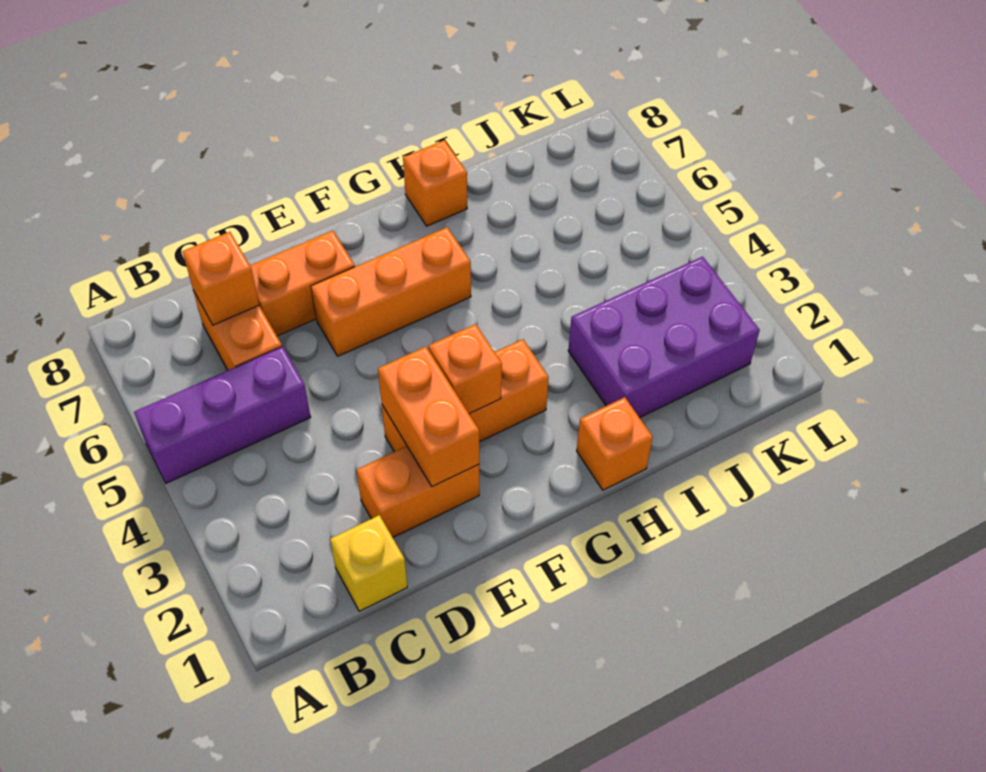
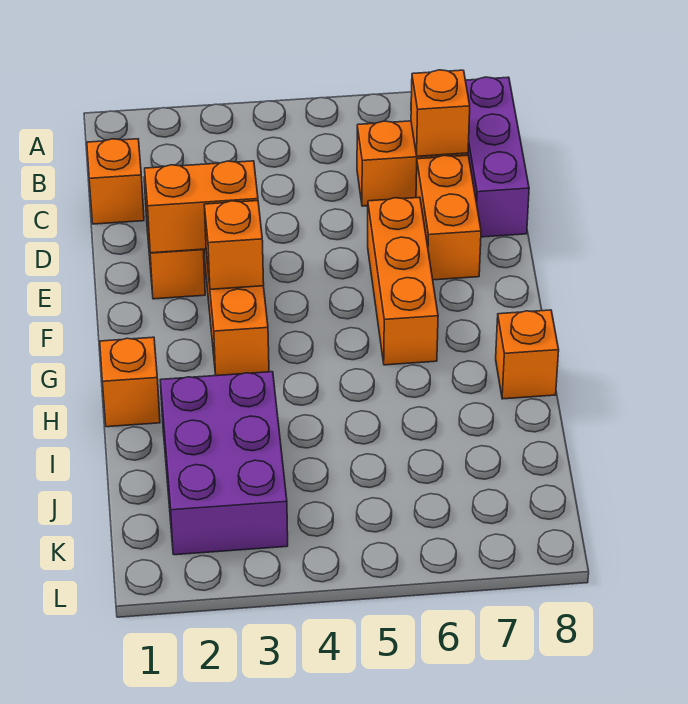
purple 1x3 brick [134,346,311,483] -> purple 1x3 brick moved to [465,77,529,237]
yellow 1x1 brick [330,515,407,611] -> orange 1x1 brick [87,139,144,224]

